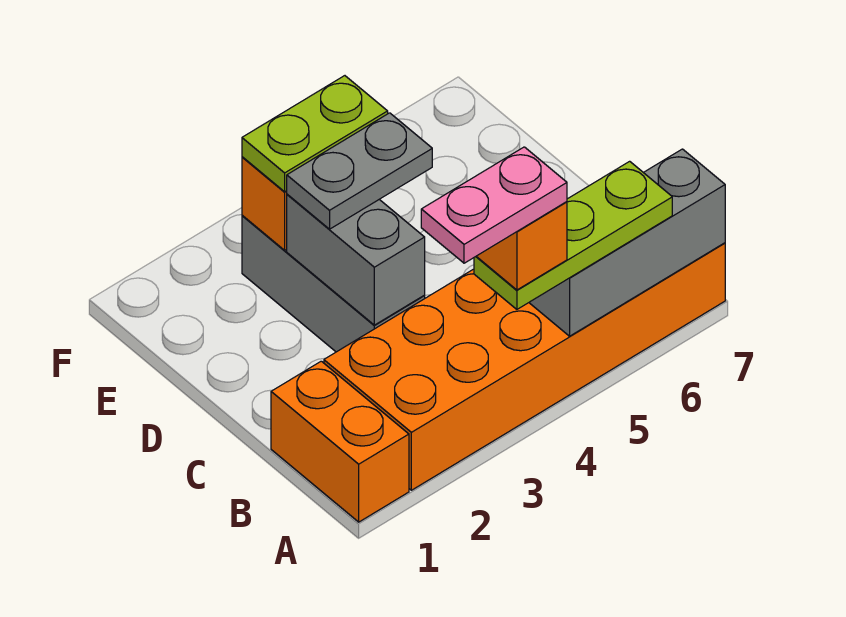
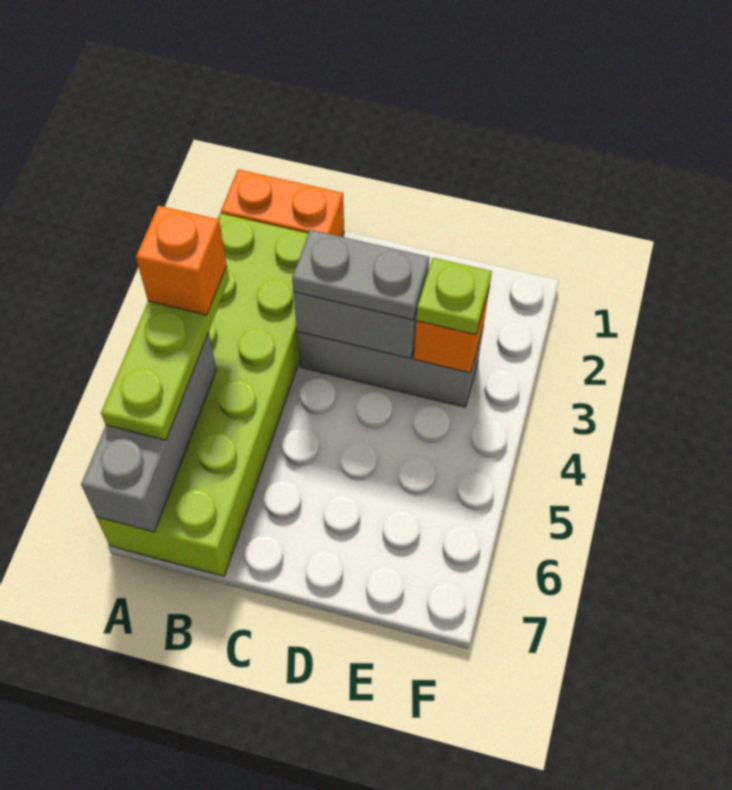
orange 2x6 brick [324,243,725,490] -> lime 2x6 brick [96,213,308,576]
pink 1x2 plate [421,147,567,263] -> none
grey 1x2 plate [287,113,432,229] -> grey 1x2 plate turned to [292,230,429,320]
lime 1x2 plate [242,76,388,192] -> lime 1x1 plate [416,258,492,335]

